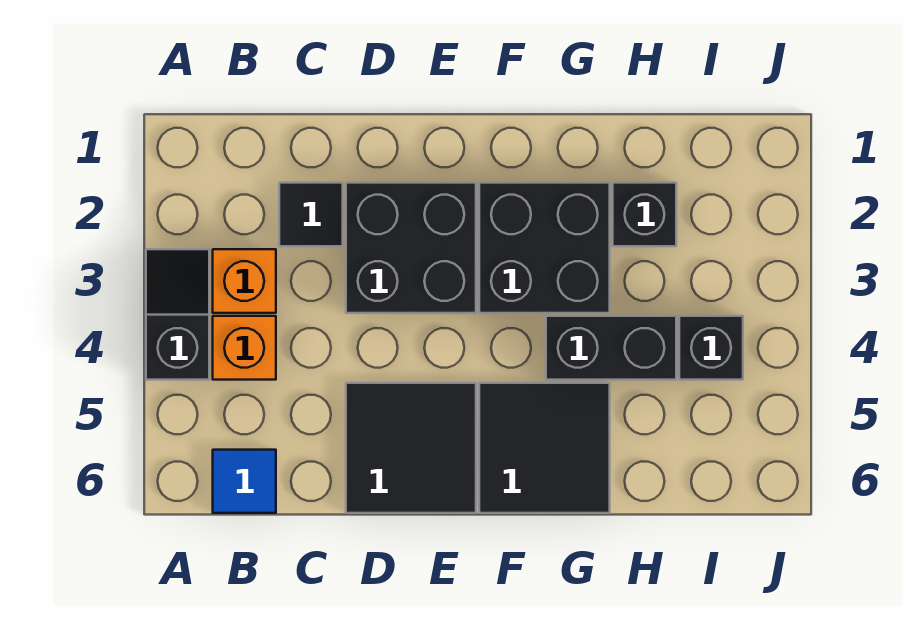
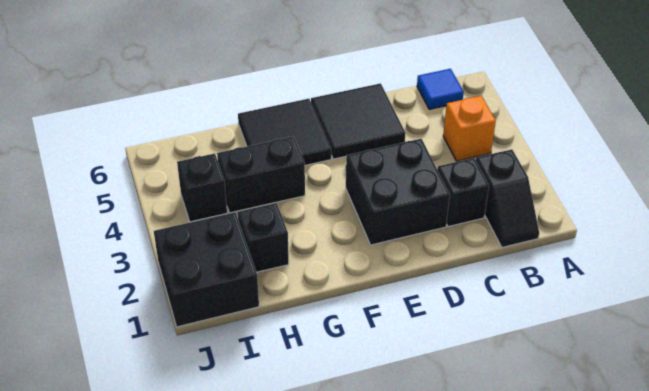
black 1x2 slope [146,249,209,380] -> black 1x2 slope moved to [476,149,539,247]
orange 1x1 brick [213,249,276,313] -> none
black 1x1 tile [279,183,343,246] -> black 1x1 brick [437,158,489,227]
black 2x2 brick [479,183,610,313] -> black 2x2 brick moved to [154,212,259,327]

